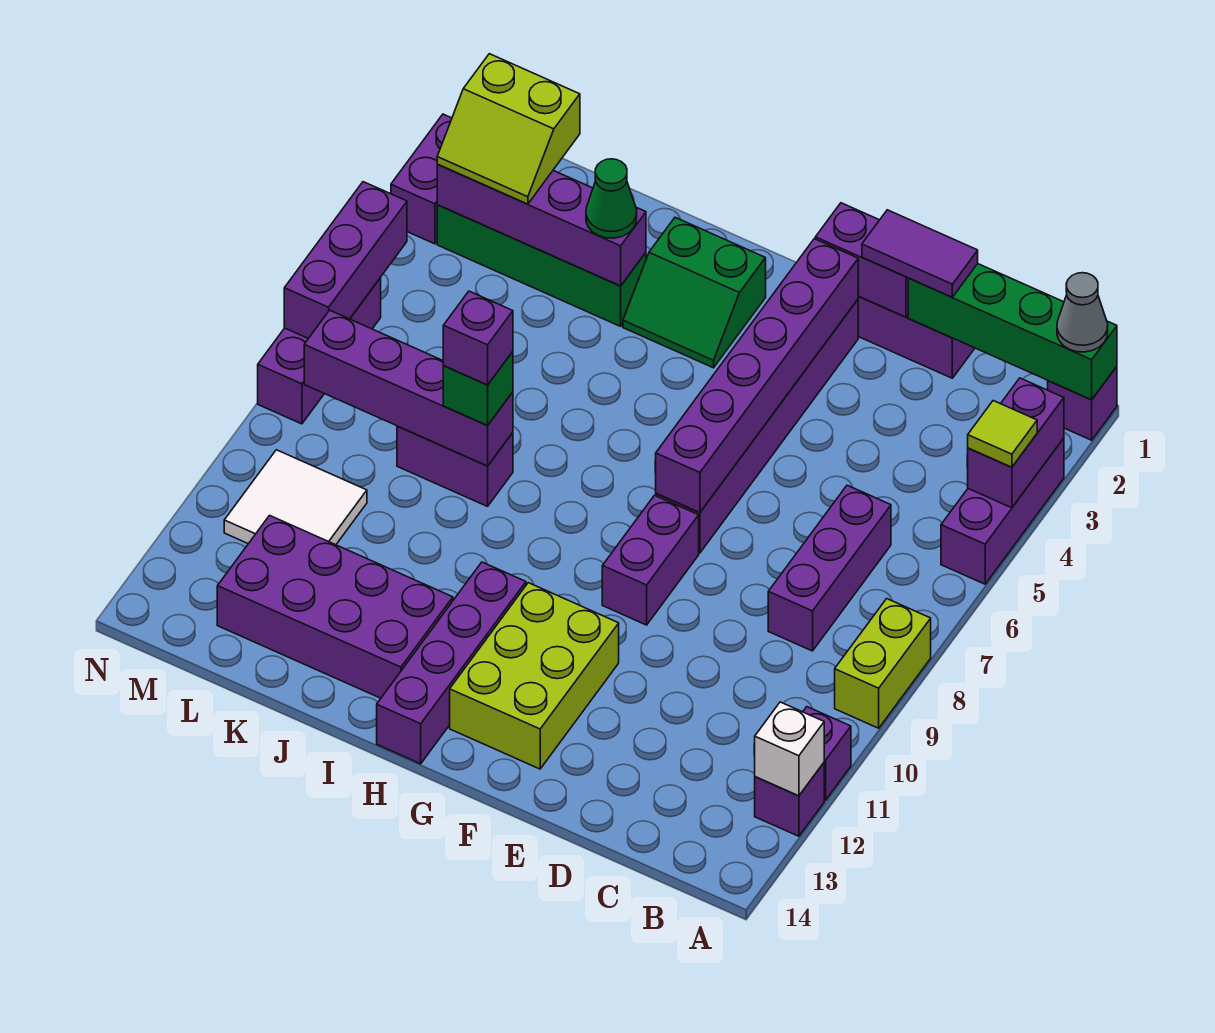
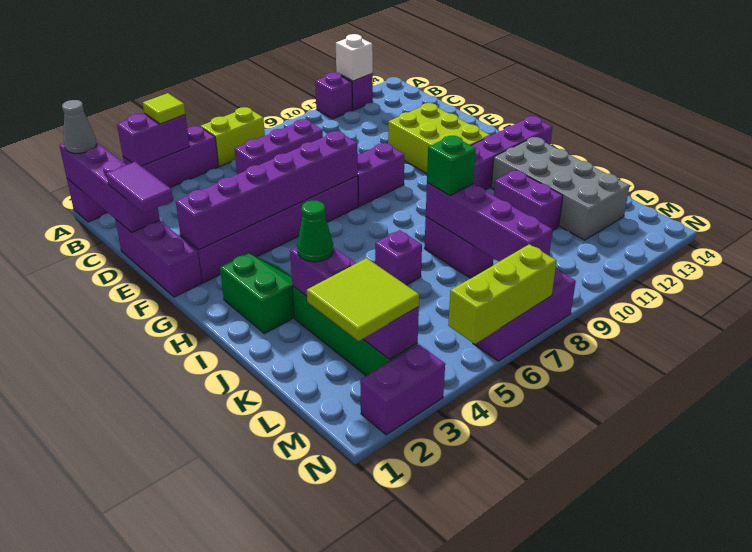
green 1x4 brick [908,264,1117,400] -> purple 1x4 brick [59,142,160,233]
lime 1x2 brick [835,599,931,728] -> lime 1x2 brick moved to [201,107,265,166]
purple 1x2 brick [815,203,908,317] -> purple 1x2 brick moved to [494,170,563,231]
lime 2x3 brick [450,583,619,769] -> lime 2x3 brick turned to [388,103,490,174]
purple 2x4 brick [217,516,453,698] -> grey 2x4 brick [491,137,630,240]
purple 1x1 brick [443,291,513,385] -> purple 1x1 brick moved to [375,230,422,285]
lime 2x2 slope [437,54,580,204] -> lime 2x2 tile [307,258,419,341]
white 2x2 tile [224,450,367,545] -> none
purple 1x3 brick [284,182,407,338] -> lime 1x3 brick [448,244,557,344]

